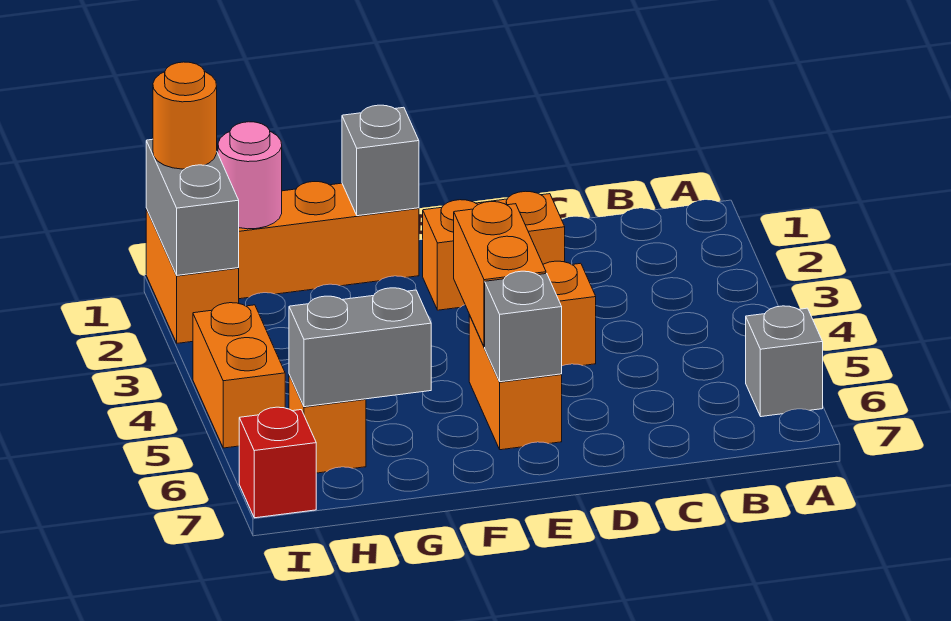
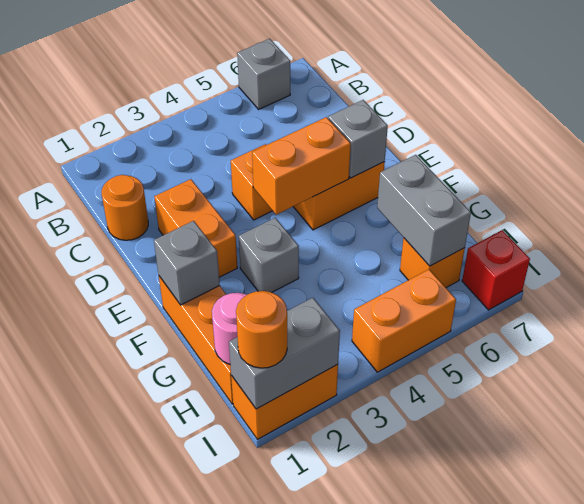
none -> orange 1x1 round brick [102,175,148,240]
none -> grey 1x1 brick [239,218,299,292]

